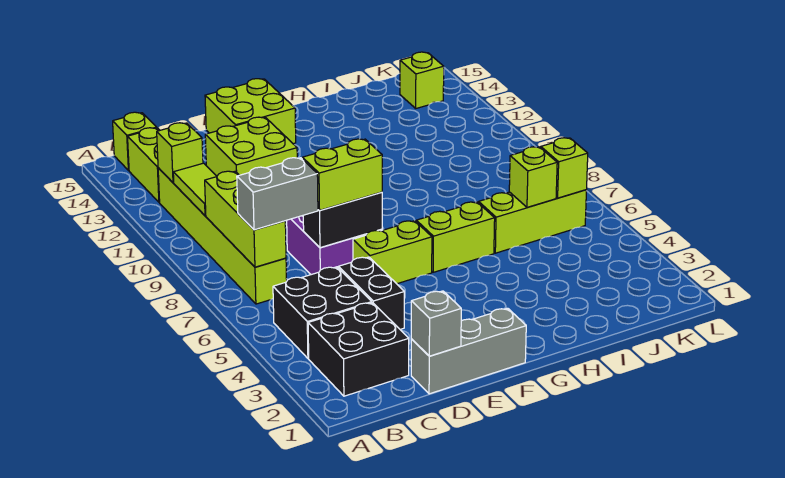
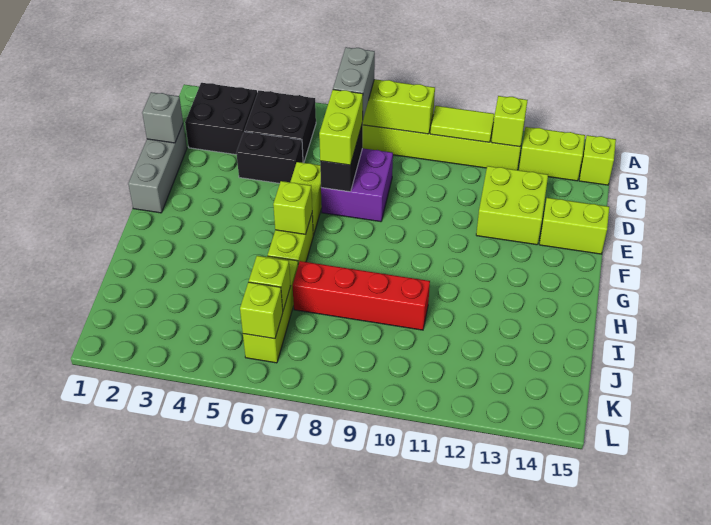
lime 2x2 brick [205,79,296,144] -> lime 1x2 brick [539,198,609,254]
none -> red 1x4 brick [293,261,430,330]
lime 1x1 brick [400,52,444,108] -> lime 1x1 brick moved to [273,181,312,235]

